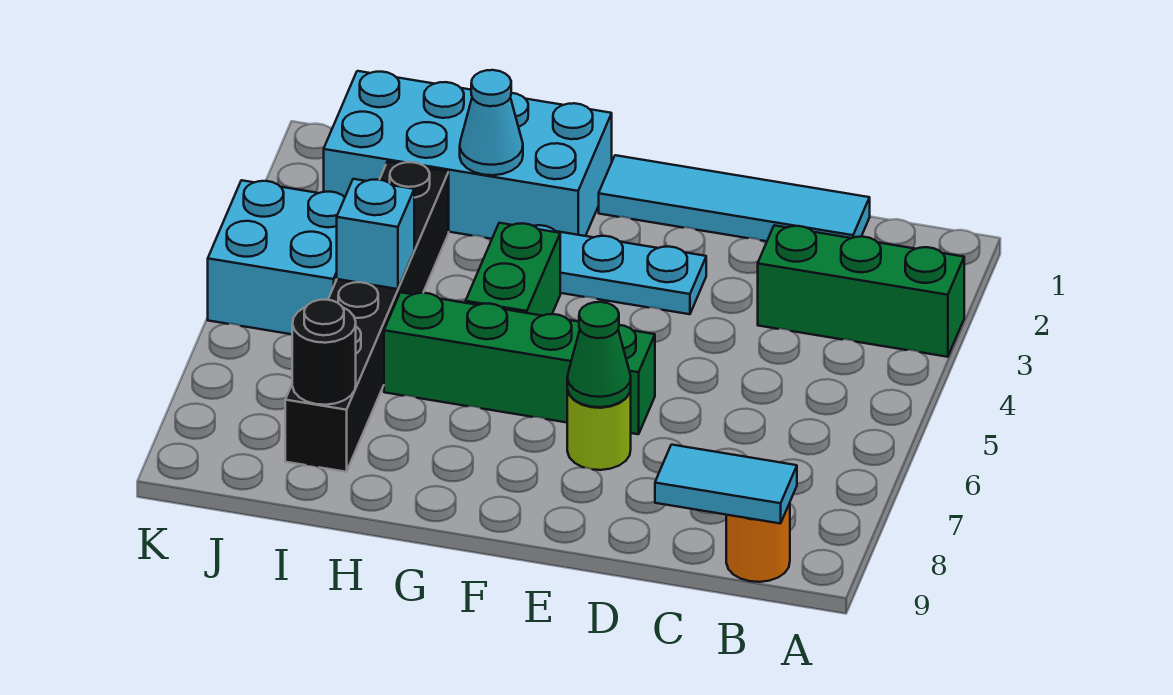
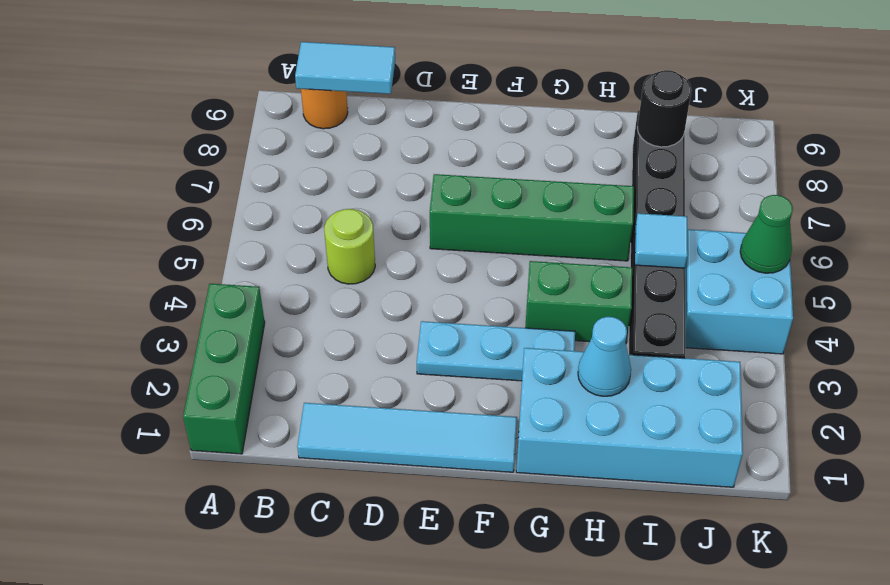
green 1x3 brick [758,225,964,357] -> green 1x3 brick turned to [183,284,265,454]
lime 1x1 round brick [567,389,631,470] -> lime 1x1 round brick moved to [324,209,375,284]
green 1x1 cone [567,302,631,407] -> green 1x1 cone moved to [740,195,793,273]
green 1x2 brick [466,223,560,316] -> green 1x2 brick turned to [525,261,632,343]
cyan 1x1 brick [337,179,414,289] -> cyan 1x1 tile [635,213,688,268]

